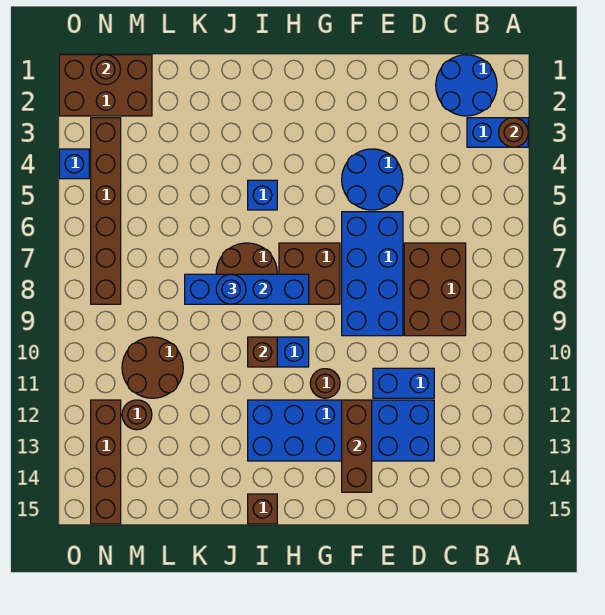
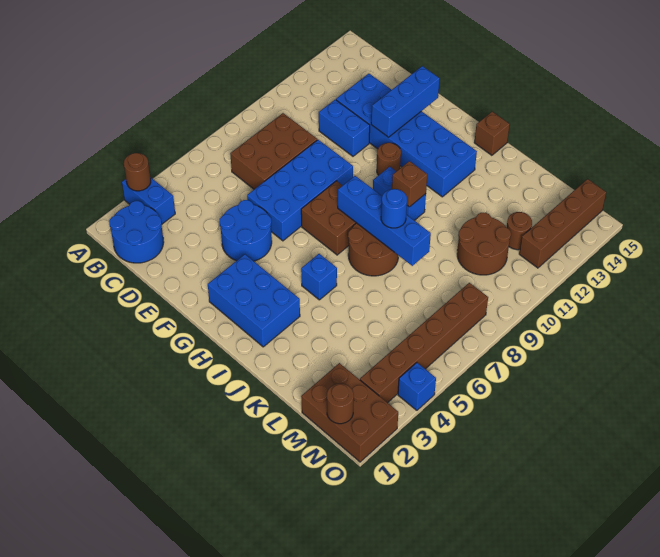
brown 1x3 brick [342,400,372,492] -> blue 1x3 brick [371,66,440,137]
none -> blue 2x3 brick [208,254,300,347]

